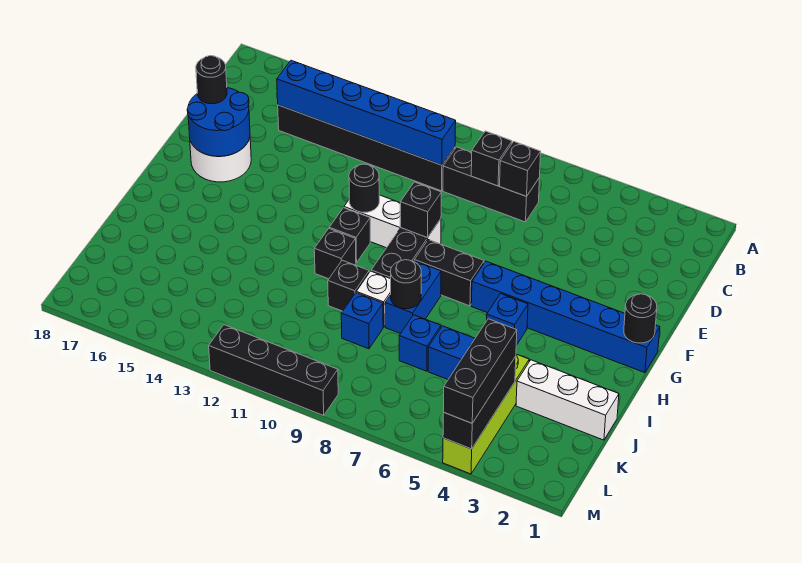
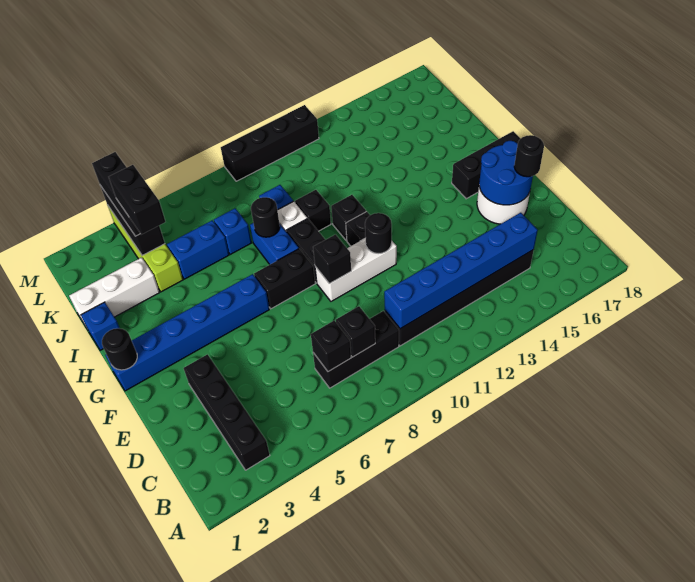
none -> black 1x4 brick [184,354,270,470]
none -> black 1x3 brick [452,131,521,199]
blue 1x1 brick [487,294,528,345] -> blue 1x1 brick moved to [81,302,119,350]
none -> black 1x2 brick [109,165,166,235]

